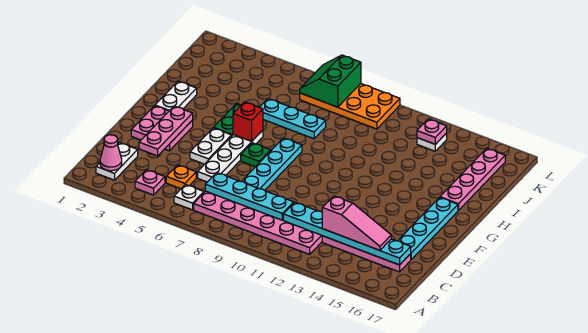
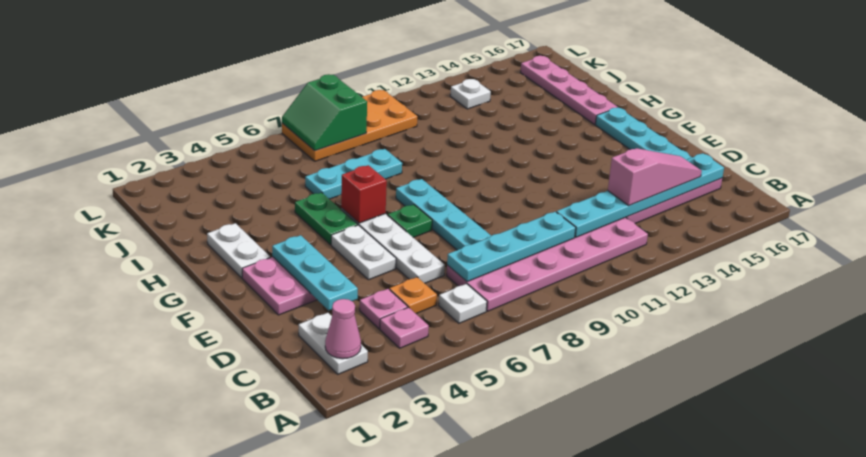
pink 1x3 plate [139,106,193,156] -> cyan 1x3 plate [272,235,358,310]
pink 1x1 plate [417,119,447,144] -> pink 1x1 plate moved to [360,289,408,329]

